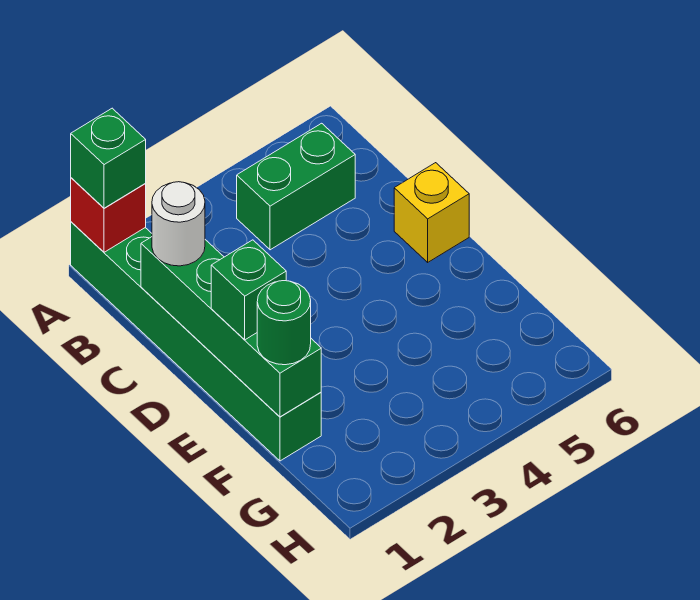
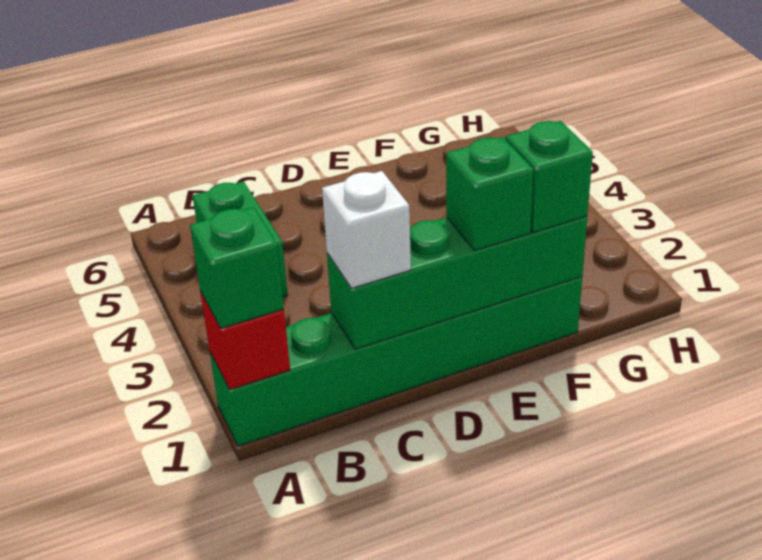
white 1x1 round brick [152,182,205,266] -> white 1x1 brick [322,171,411,288]
yellow 1x1 brick [394,163,469,262] -> none
green 1x1 round brick [257,281,311,365] -> green 1x1 brick [506,121,593,233]

